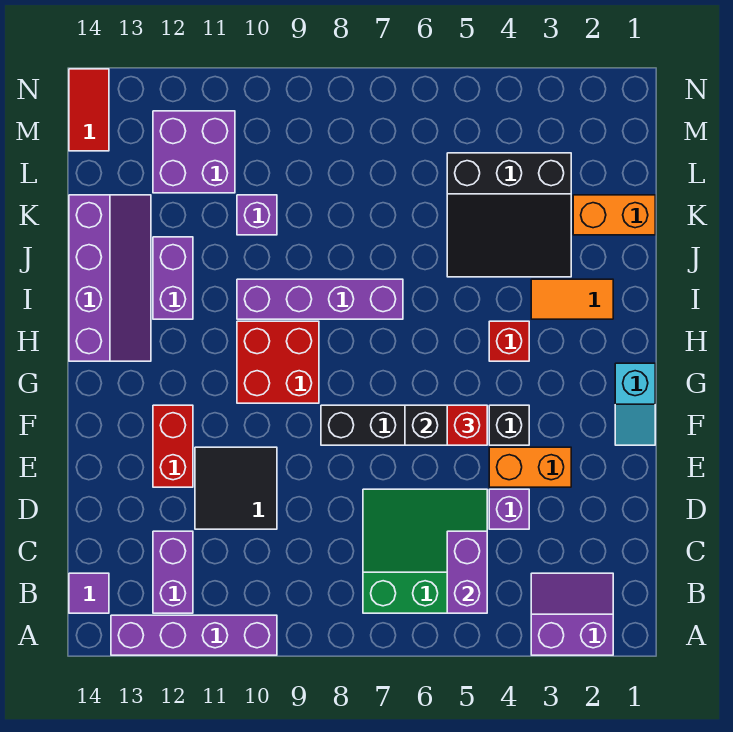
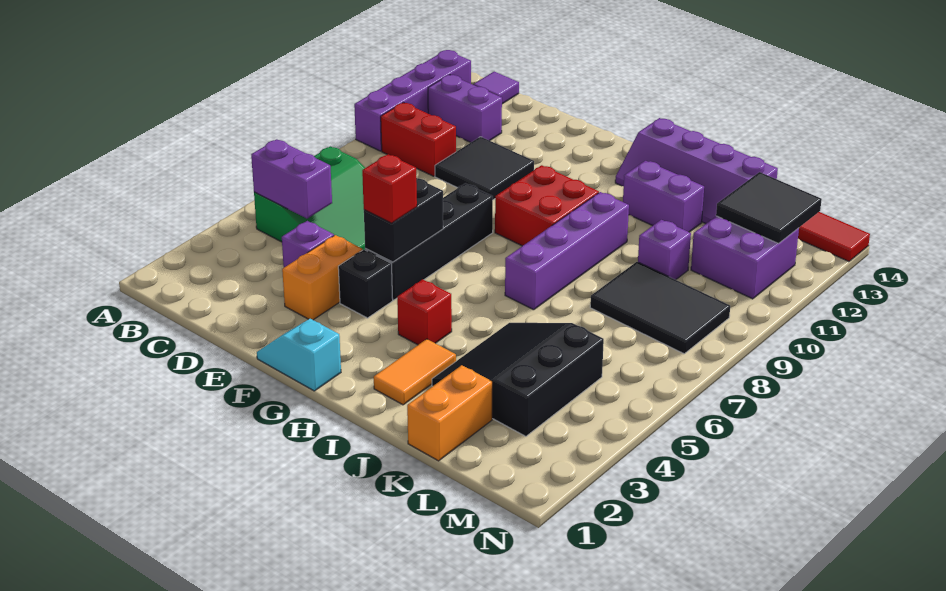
purple 2x2 slope [531,573,613,655] -> none
red 1x2 brick [153,405,193,487] -> red 1x2 brick moved to [381,103,456,176]
none -> black 2x3 tile [590,262,730,354]
none -> black 2x2 tile [716,172,822,244]

